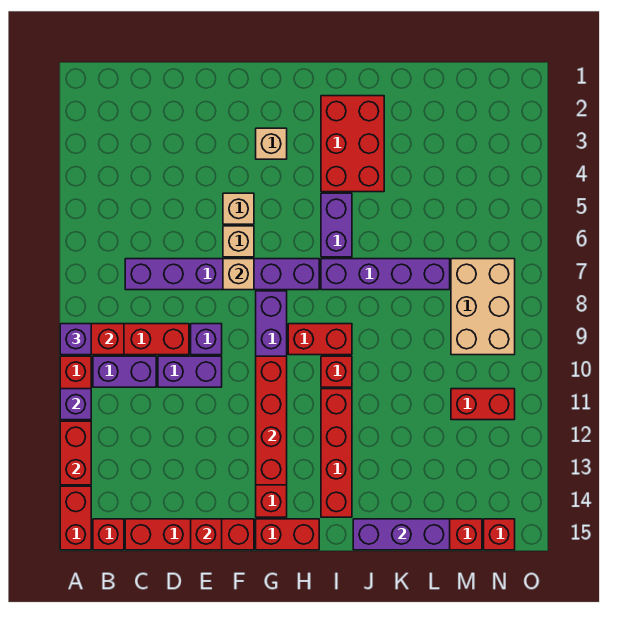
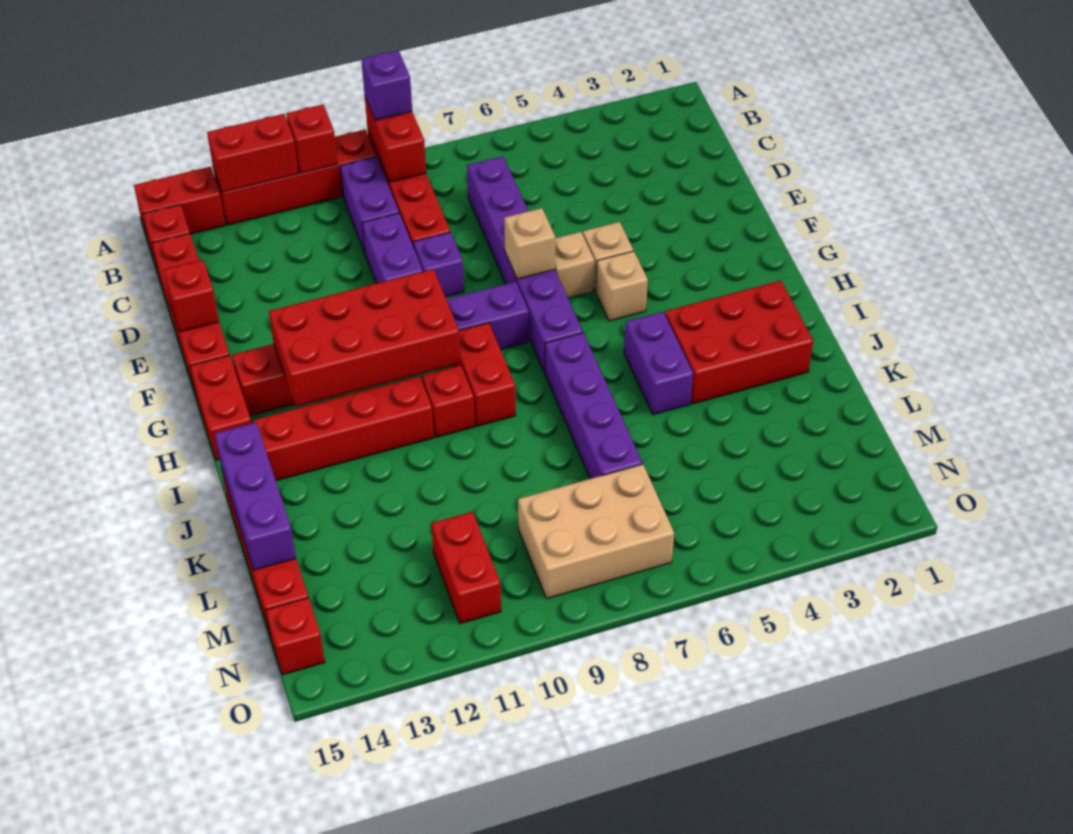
purple 1x1 brick [60,389,91,420] -> red 1x1 brick [286,104,337,173]
tan 1x1 brick [256,128,287,159] -> tan 1x1 brick moved to [596,251,648,321]
red 1x4 brick [256,356,287,485] -> red 2x4 brick [269,269,461,407]
purple 1x2 brick [321,193,352,257] -> purple 1x2 brick turned to [624,312,693,415]

